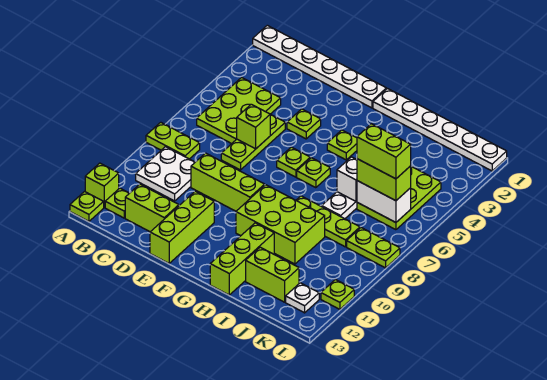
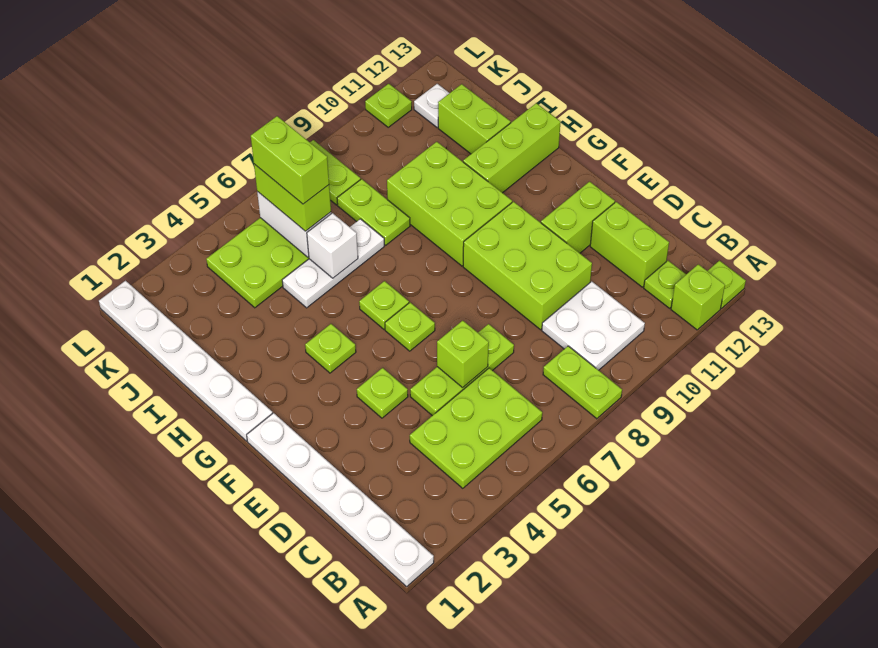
lime 1x3 brick [191,153,265,211] -> lime 2x3 brick [463,202,592,330]
lime 1x3 brick [150,191,214,263] -> lime 1x2 brick [541,182,615,253]
lime 1x3 plate [296,196,360,247] -> lime 1x2 plate [337,179,410,245]

